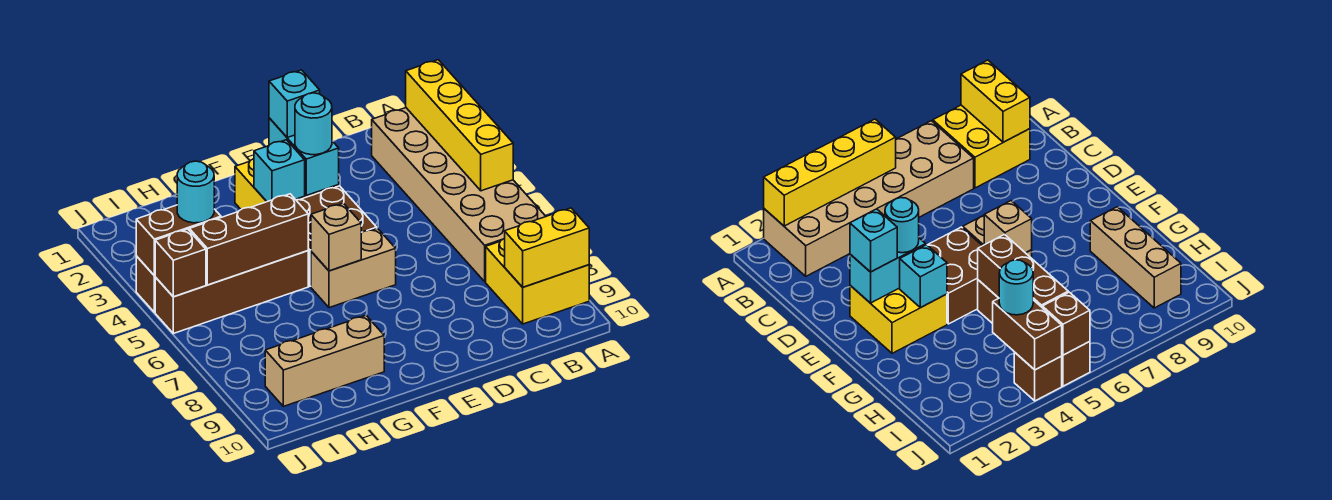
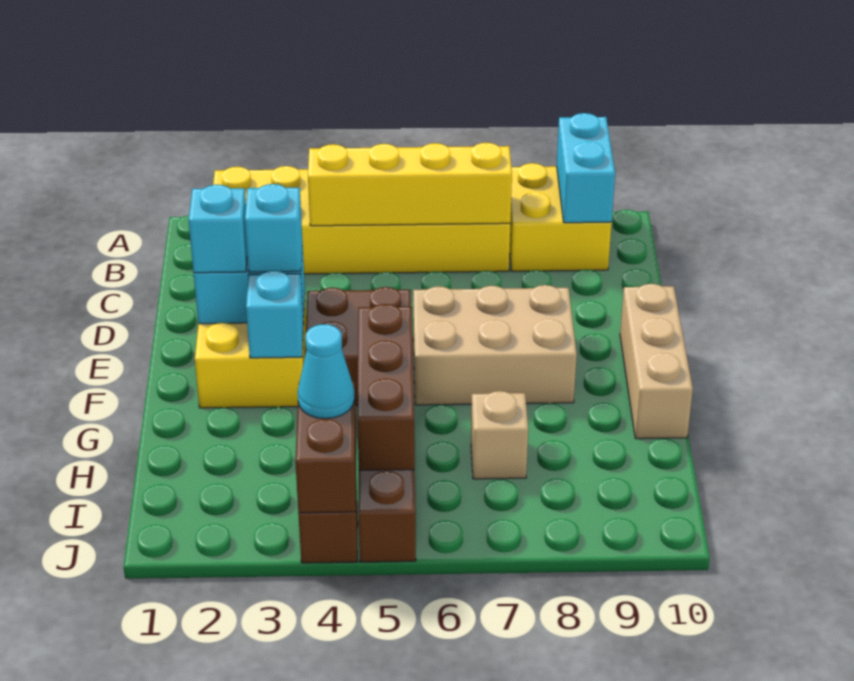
tan 2x6 brick [372,108,546,282] -> yellow 2x6 brick [213,166,510,274]
yellow 1x4 brick [406,60,513,191] -> yellow 1x4 brick moved to [308,143,512,226]
yellow 1x2 brick [505,208,589,287] -> cyan 1x2 brick [557,113,615,223]
cyan 1x1 round brick [295,93,332,155] -> cyan 1x1 brick [245,184,302,272]
tan 1x2 brick [311,228,396,308] -> tan 2x3 brick [413,285,577,405]
tan 1x1 brick [311,203,361,271] -> tan 1x1 brick moved to [471,391,528,479]
tan 1x3 brick [265,316,384,406] -> tan 1x3 brick moved to [620,284,693,439]
cyan 1x1 round brick [177,161,214,223] -> cyan 1x1 cone [298,324,355,419]
brown 1x1 brick [155,229,206,297] -> none

